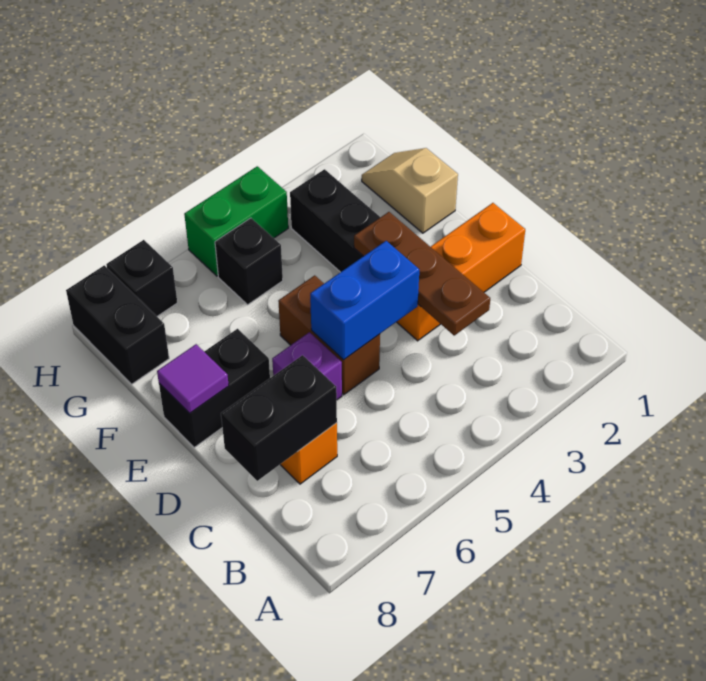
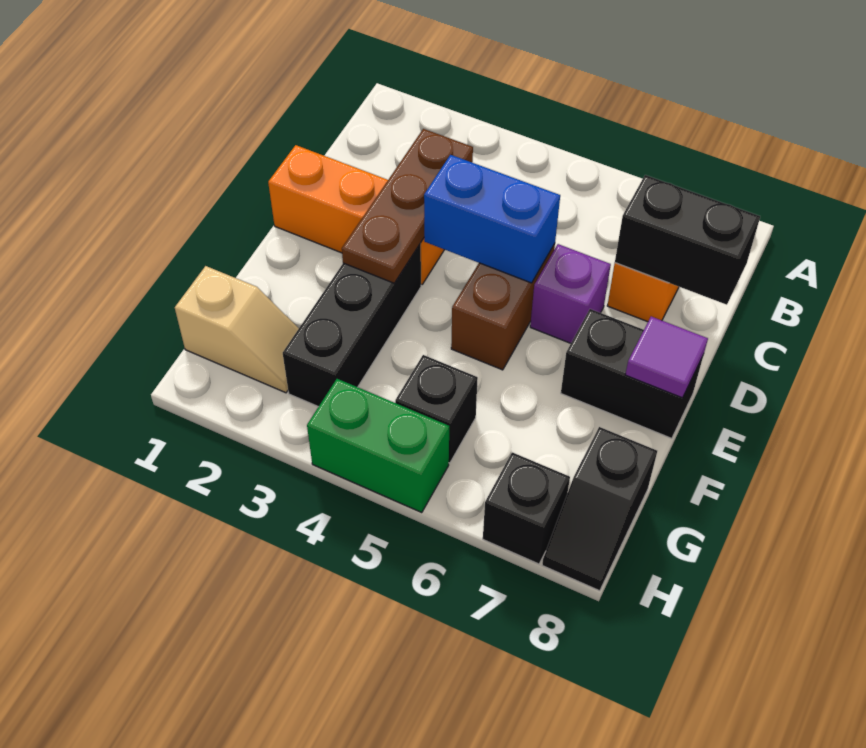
tan 1x2 slope [362,148,458,233] -> tan 1x2 slope turned to [175,266,299,393]
black 1x2 brick [66,265,169,384] -> black 1x2 slope [542,427,657,591]

